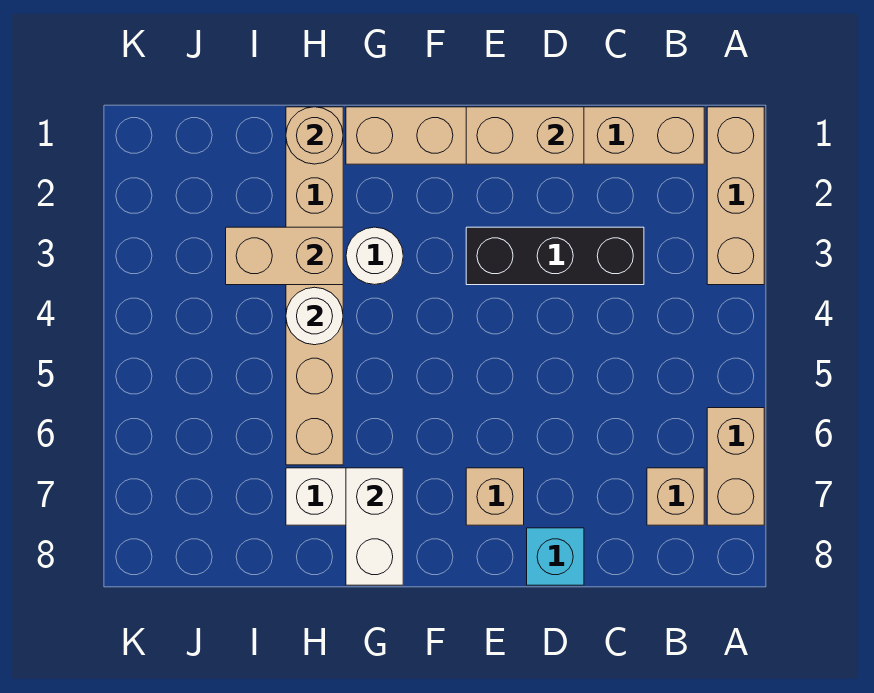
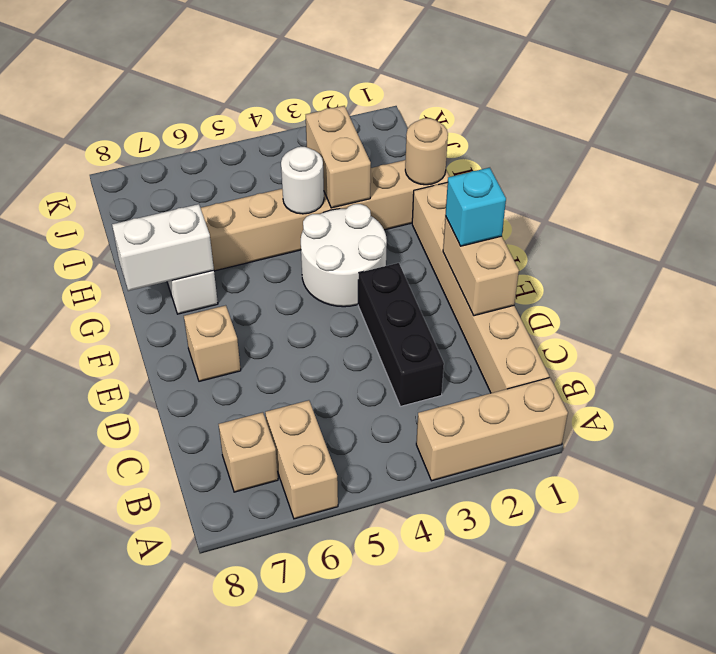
tan 1x2 brick [707,408,764,525] -> tan 1x2 brick turned to [265,400,338,519]
cyan 1x1 brick [527,528,584,585] -> cyan 1x1 brick moved to [445,168,506,246]
white 1x1 round brick [346,227,403,285] -> white 2x2 round brick [301,204,387,307]

